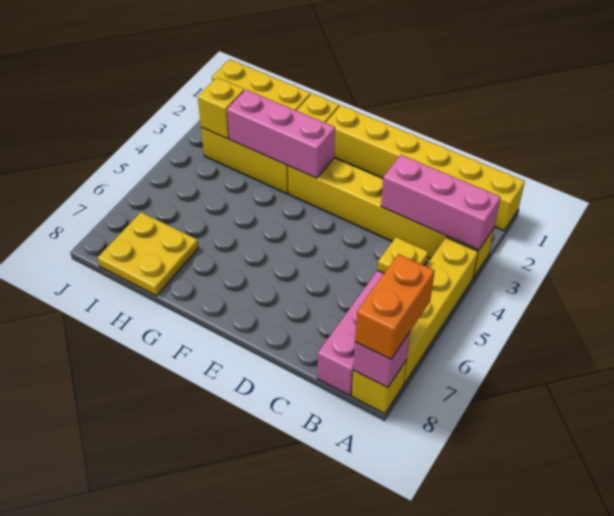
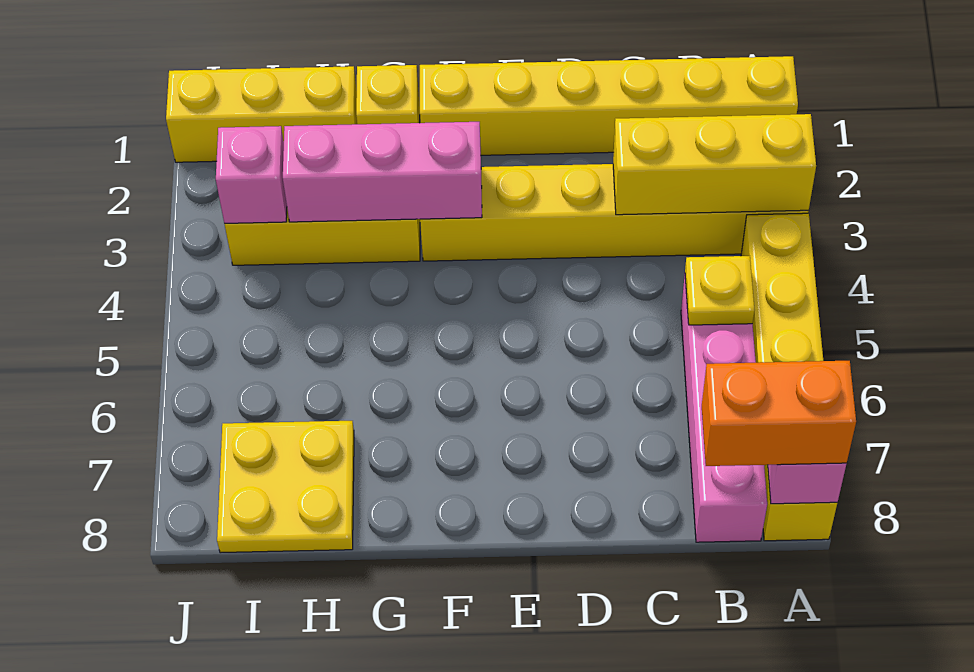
pink 1x3 brick [381,155,501,250] -> yellow 1x3 brick [613,114,816,215]
orange 1x2 brick [355,254,435,359] -> orange 1x2 brick turned to [702,361,856,466]
yellow 1x1 brick [198,78,244,139] -> pink 1x1 brick [216,126,287,223]

